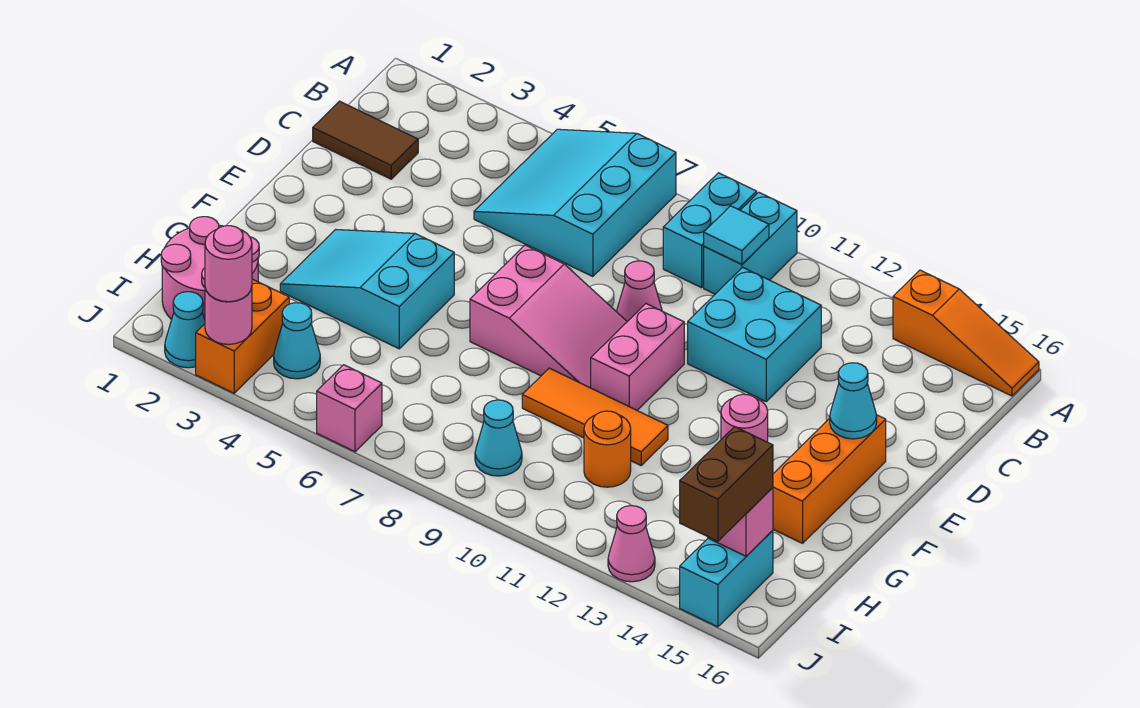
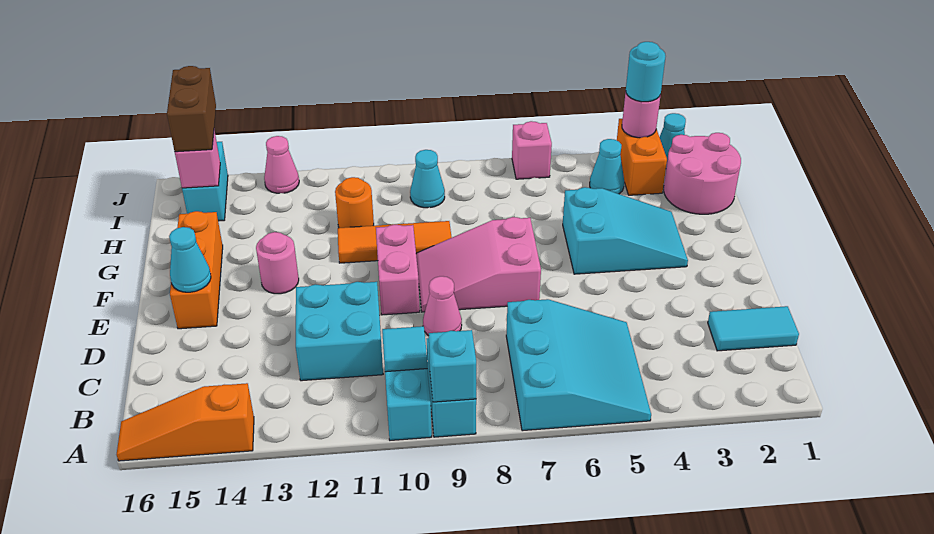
none -> cyan 1x1 brick [429,330,476,402]
brown 1x2 tile [313,101,418,179] -> cyan 1x2 tile [708,306,799,351]
pink 1x1 round brick [205,226,252,302] -> cyan 1x1 round brick [626,42,666,102]

